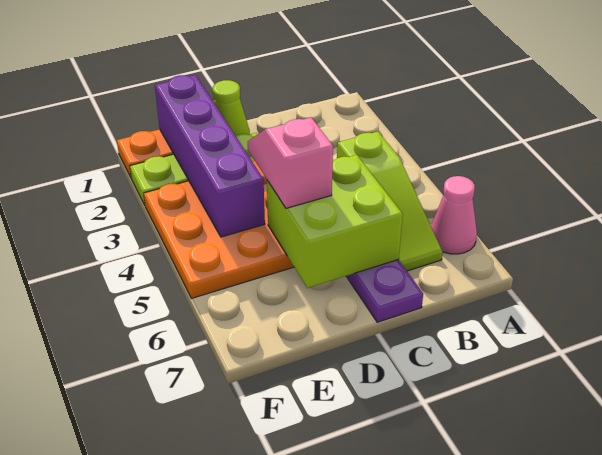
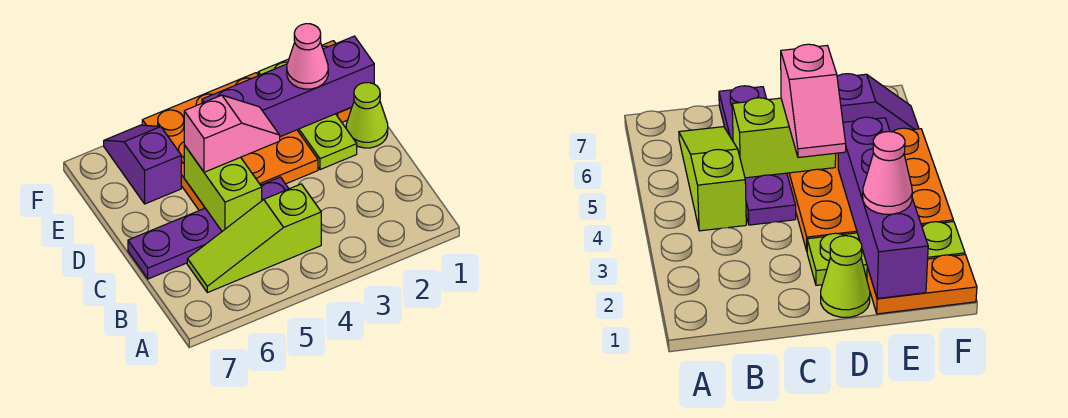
pink 1x1 cone [431,176,477,254] -> pink 1x1 cone moved to [287,24,328,89]
lime 2x2 brick [267,155,403,288] -> lime 1x2 brick [184,145,262,231]
none -> purple 1x2 slope [104,125,181,204]

